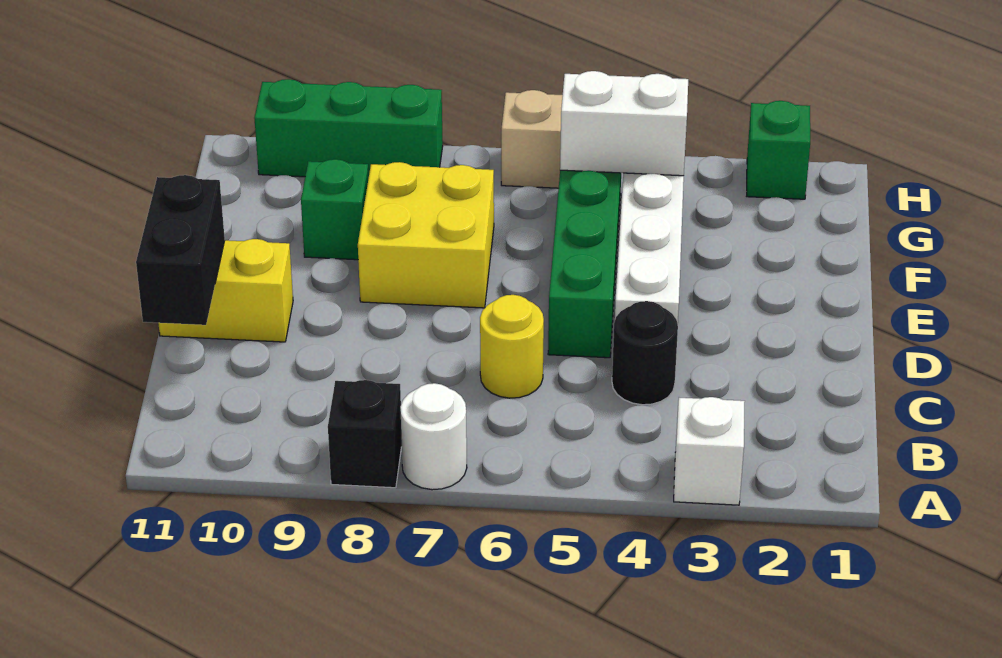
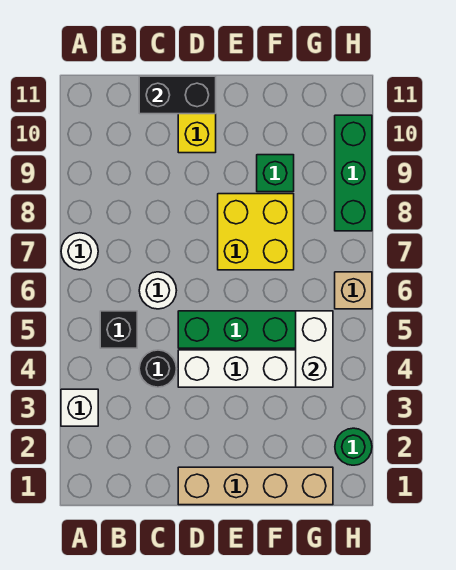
black 1x1 brick [328,380,402,488] -> black 1x1 brick moved to [100,311,137,348]
yellow 1x1 round brick [480,295,544,398] -> white 1x1 round brick [139,272,176,309]
none -> tan 1x4 brick [178,467,333,505]
green 1x1 brick [747,101,810,199] -> green 1x1 round brick [335,428,372,465]

